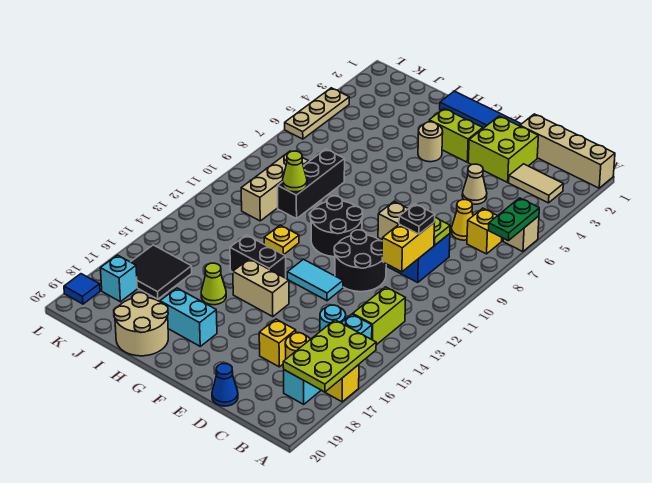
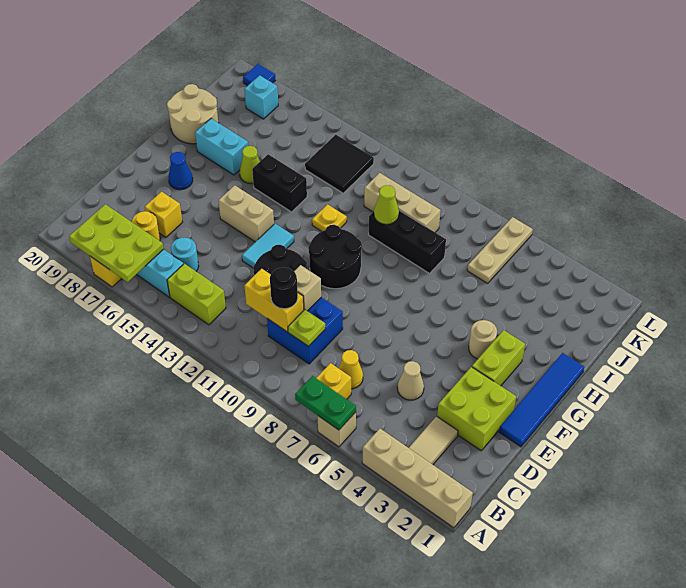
tan 1x4 brick [520,114,615,188] -> tan 1x4 brick turned to [362,429,473,528]
black 1x1 plate [399,204,435,234] -> black 1x1 round brick [270,267,298,309]
blue 1x1 cone [212,364,238,406] -> blue 1x1 cone moved to [169,152,193,190]
tan 1x2 brick [233,259,289,316] -> tan 1x2 brick turned to [218,185,274,242]
black 1x2 brick [230,235,286,278] -> black 1x2 brick turned to [252,154,307,212]
cyan 1x2 brick [160,288,217,346] -> cyan 1x2 brick turned to [195,119,248,175]
black 2x2 tile [131,245,192,299] -> black 2x2 tile moved to [305,135,374,193]
tan 1x3 plate [285,88,349,139] -> tan 1x3 plate turned to [467,217,533,283]

